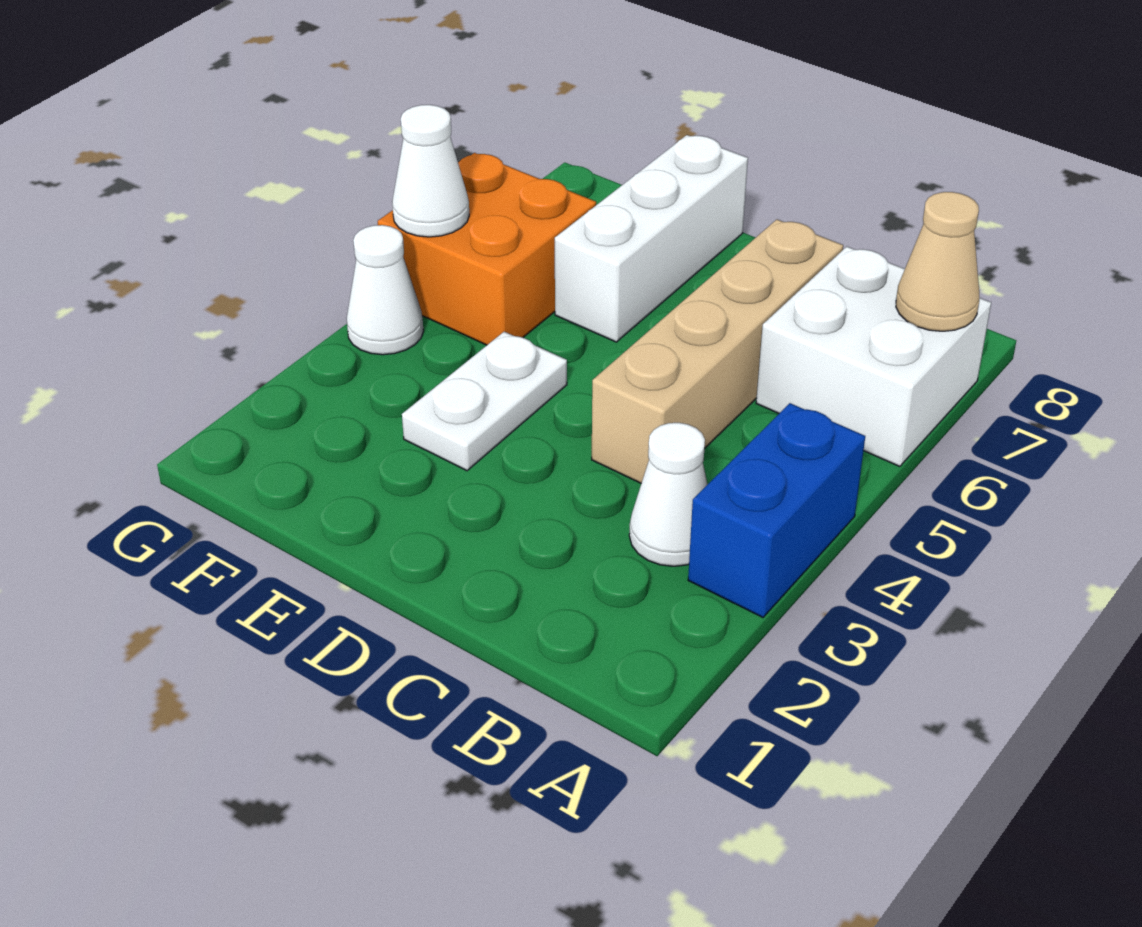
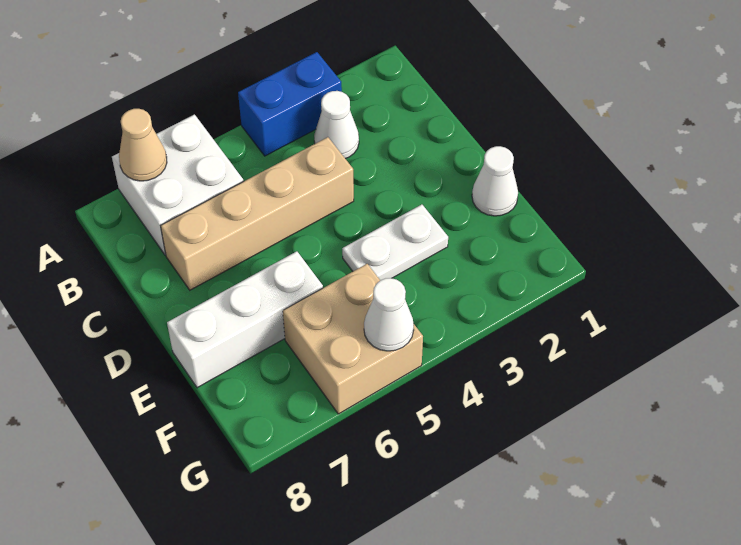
orange 2x2 brick [378,153,596,345] -> tan 2x2 brick [283,264,423,414]
white 1x1 cone [347,225,423,355] -> white 1x1 cone moved to [472,146,518,216]

